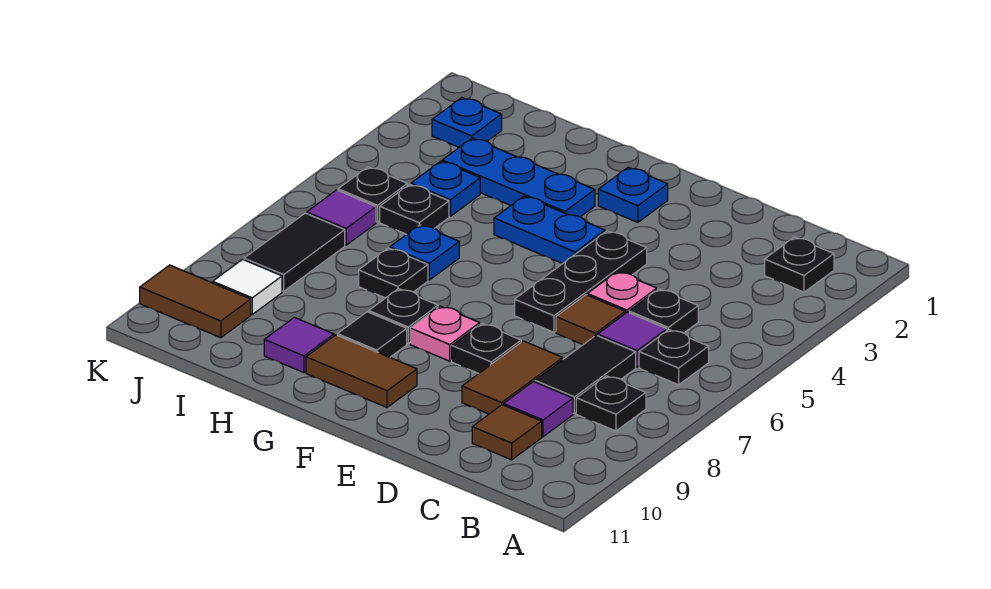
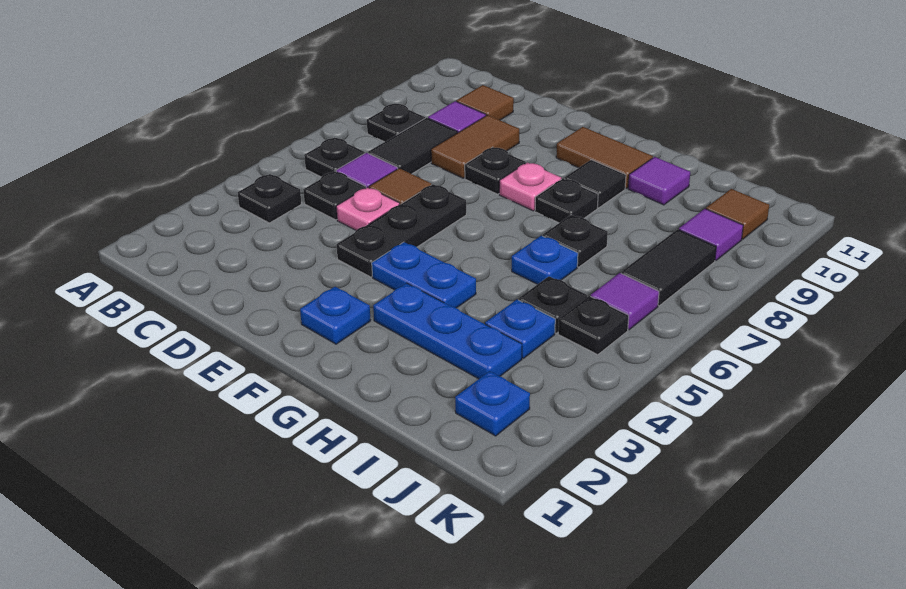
black 1x1 plate [765,237,834,292] -> black 1x1 plate moved to [238,174,301,223]
white 1x1 tile [213,259,282,314] -> purple 1x1 tile [679,209,743,261]
brown 1x2 tile [140,265,251,338] -> brown 1x1 tile [706,189,769,239]

